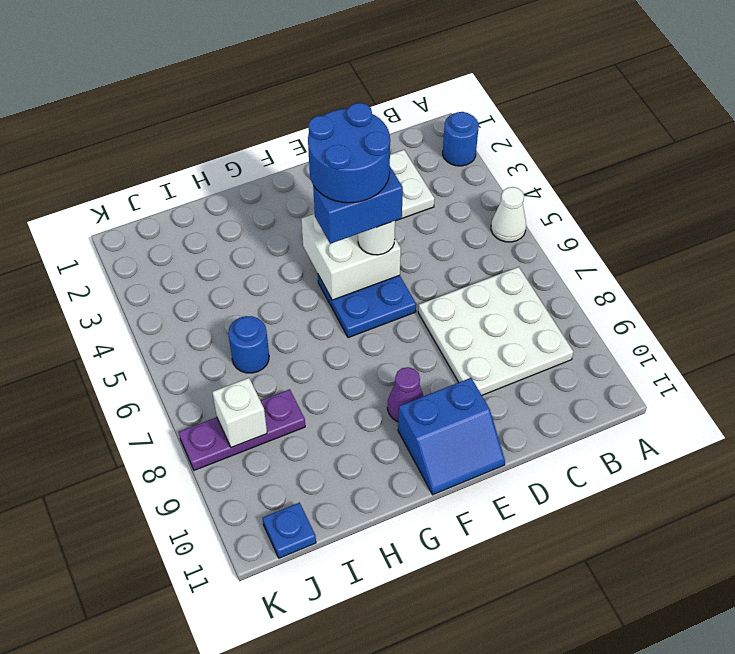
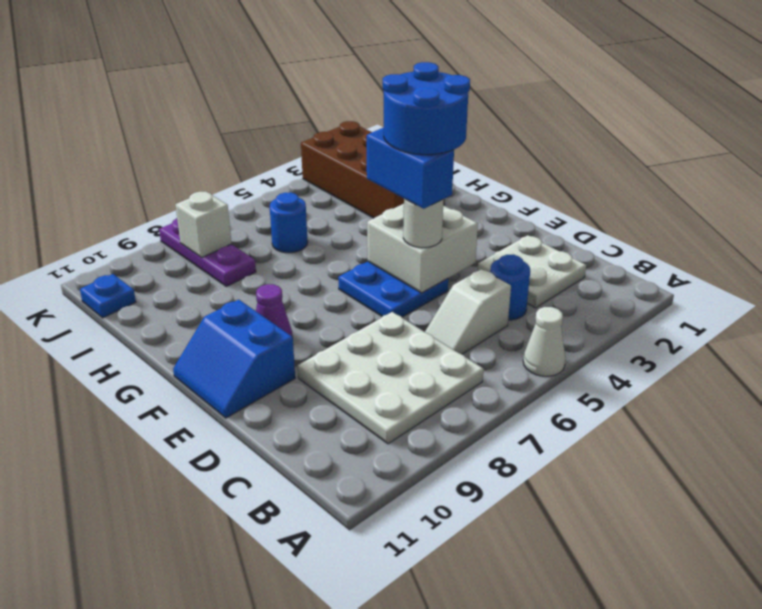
blue 1x1 round brick [443,112,479,166] -> blue 1x1 round brick moved to [490,255,530,320]
none -> white 1x2 slope [425,269,511,354]
none -> brown 2x4 brick [301,121,445,218]

